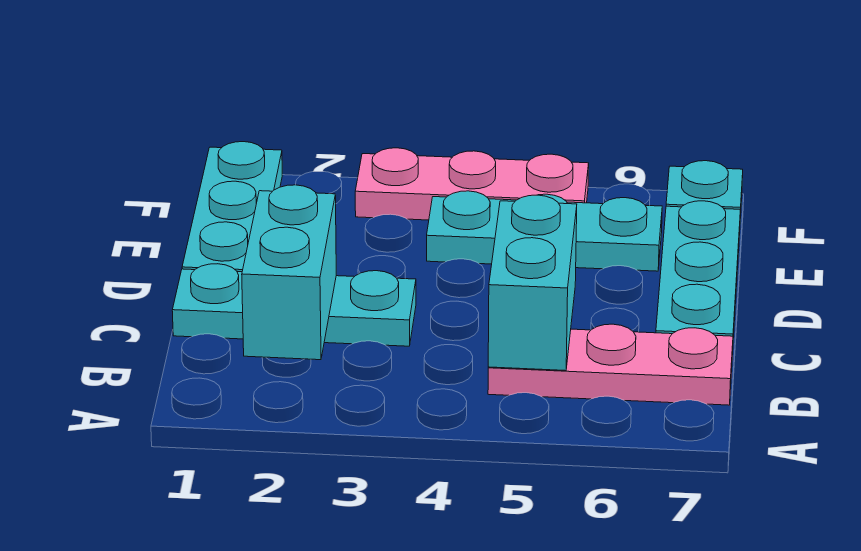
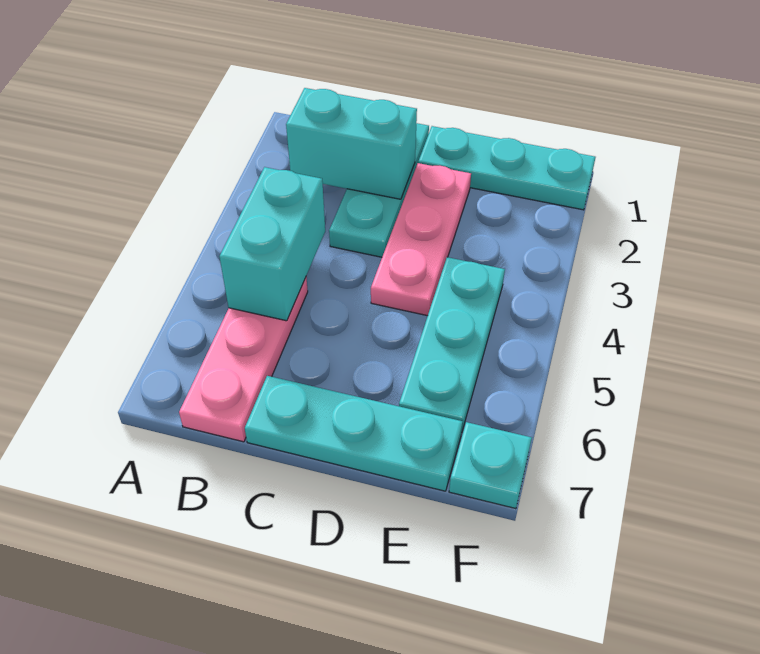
cyan 1x2 brick [488,195,577,371] -> cyan 1x2 brick turned to [219,167,325,321]
pink 1x3 plate [355,148,589,220] -> pink 1x3 plate moved to [371,163,471,316]

